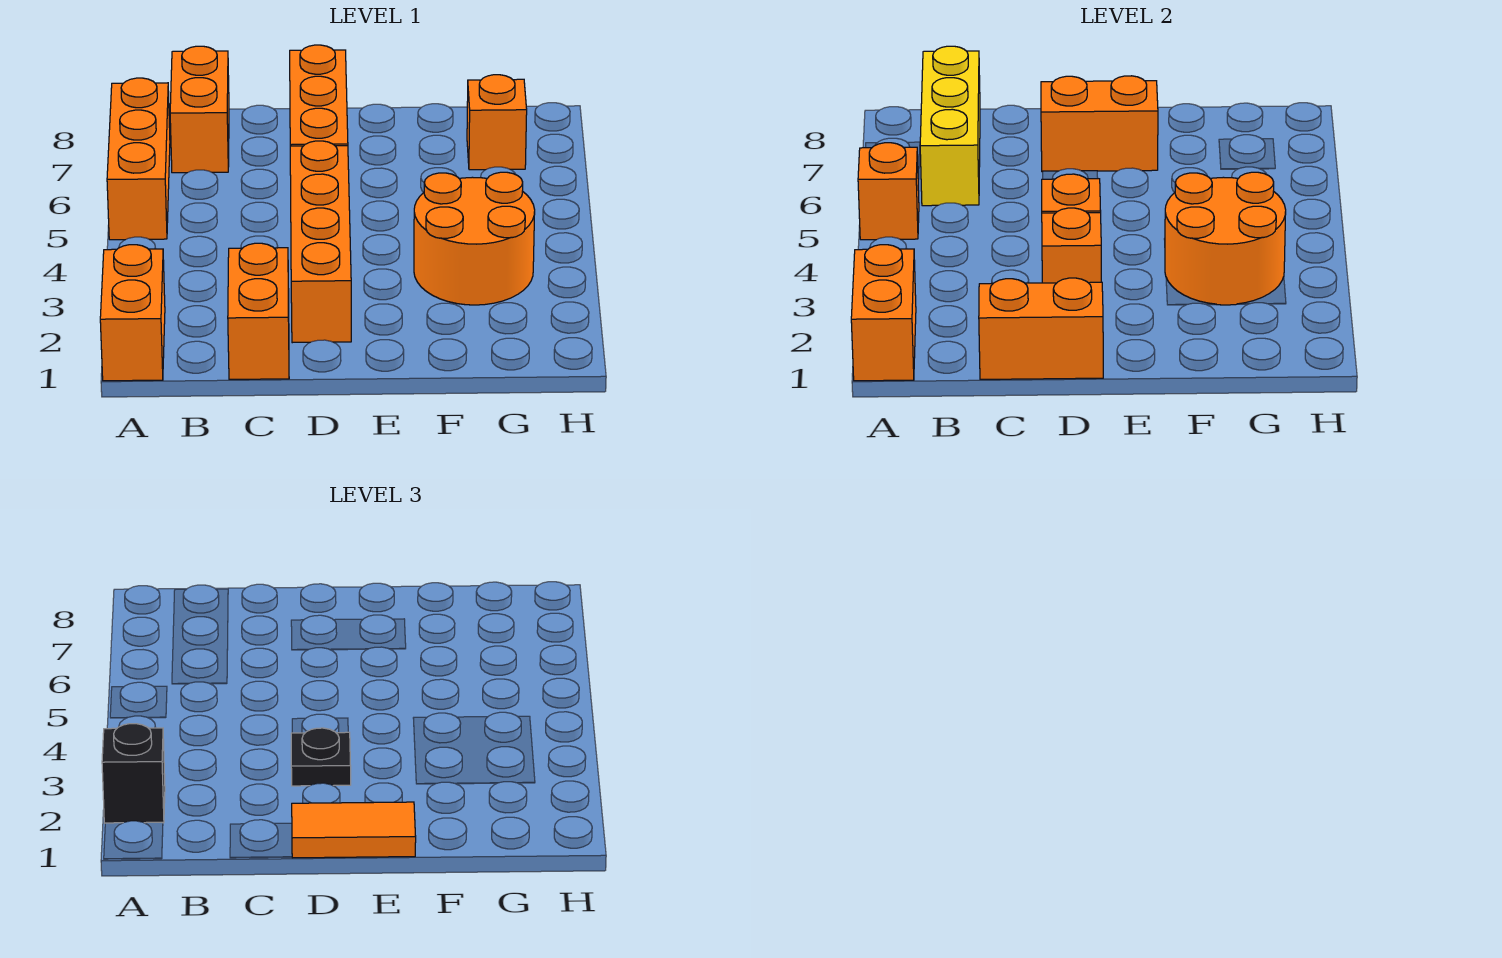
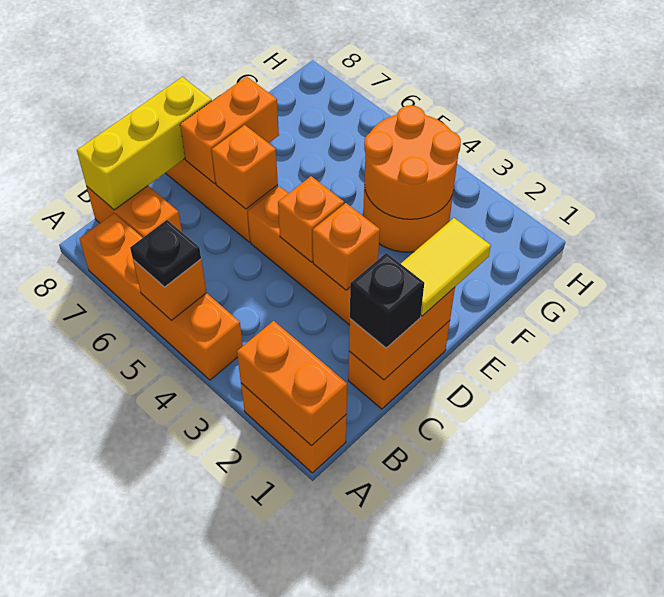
black 1x1 brick [102,724,165,823] -> black 1x1 brick moved to [350,253,424,348]
orange 1x3 brick [107,78,170,240] -> orange 1x4 brick [79,213,243,380]
yellow 1x3 brick [920,46,980,206] -> yellow 1x3 brick turned to [77,77,212,210]
orange 1x2 brick [228,243,289,379] -> orange 1x2 brick turned to [348,321,450,409]
orange 1x2 tile [292,802,416,858] -> yellow 1x2 tile [401,218,491,316]
black 1x1 plate [291,728,351,786] -> black 1x1 plate moved to [130,220,201,287]
orange 1x1 brick [467,75,527,170] -> orange 1x1 brick moved to [212,125,278,209]

